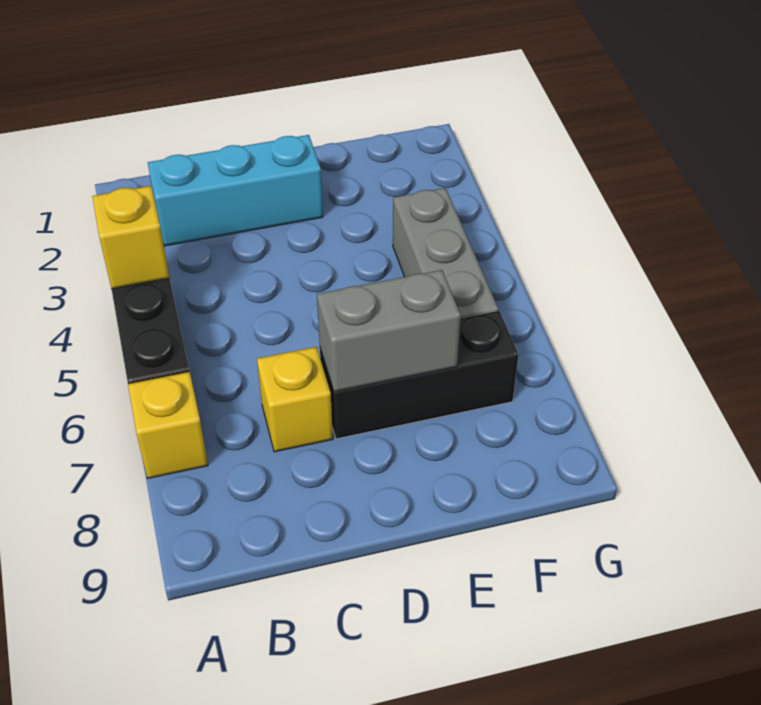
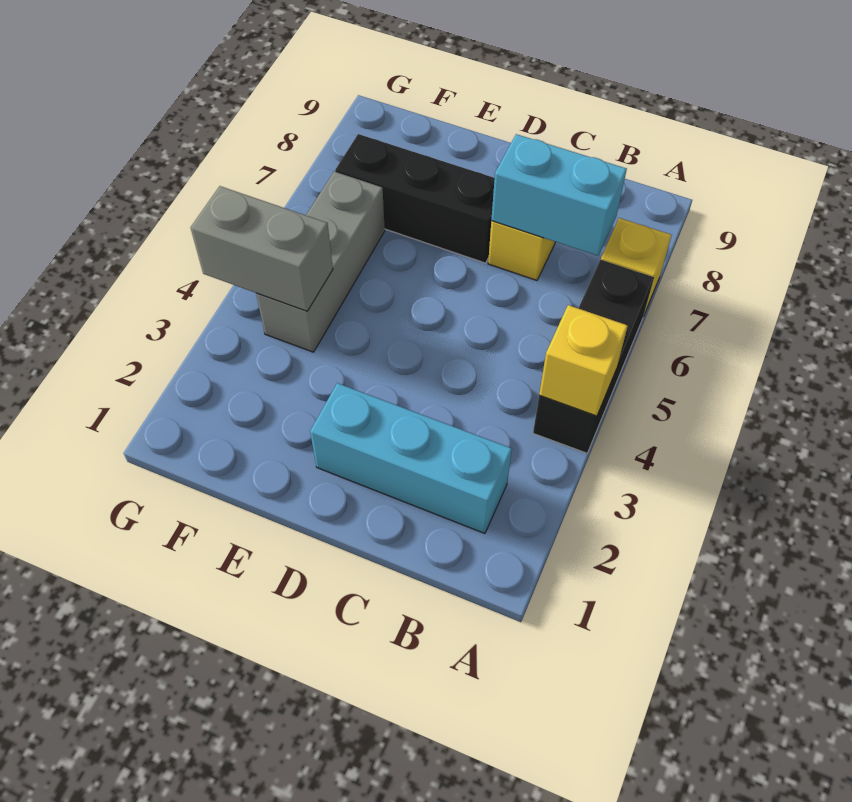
none -> cyan 1x2 brick [491,134,627,256]
grey 1x2 brick [317,270,461,392] -> grey 1x2 brick moved to [191,186,333,311]

